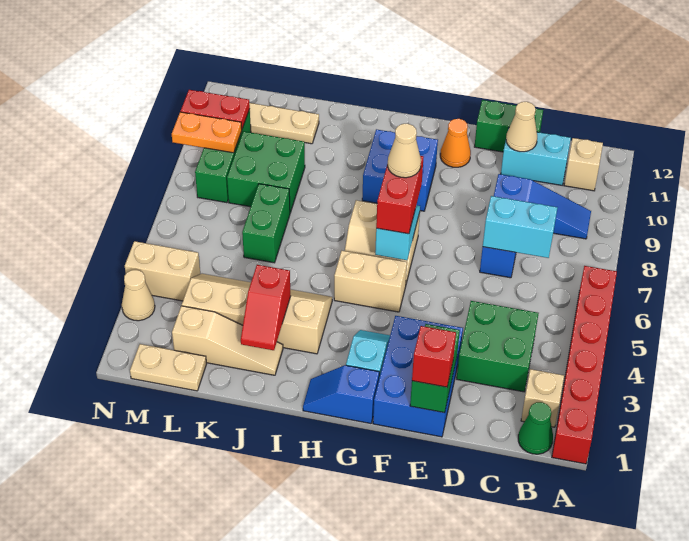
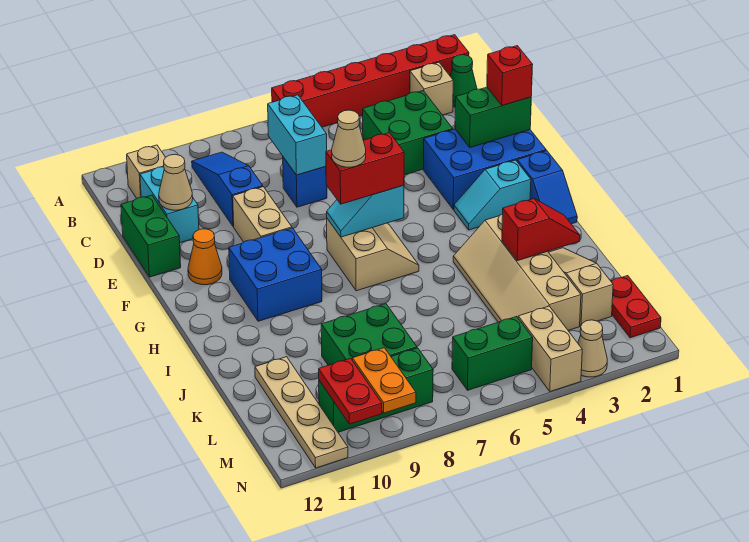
tan 1x2 brick [334,251,407,312] -> tan 1x2 brick moved to [233,187,292,242]
green 1x2 brick [242,184,290,263] -> green 1x2 brick moved to [452,316,533,390]
tan 1x2 plate [130,344,207,391] -> red 1x2 plate [611,276,661,338]

